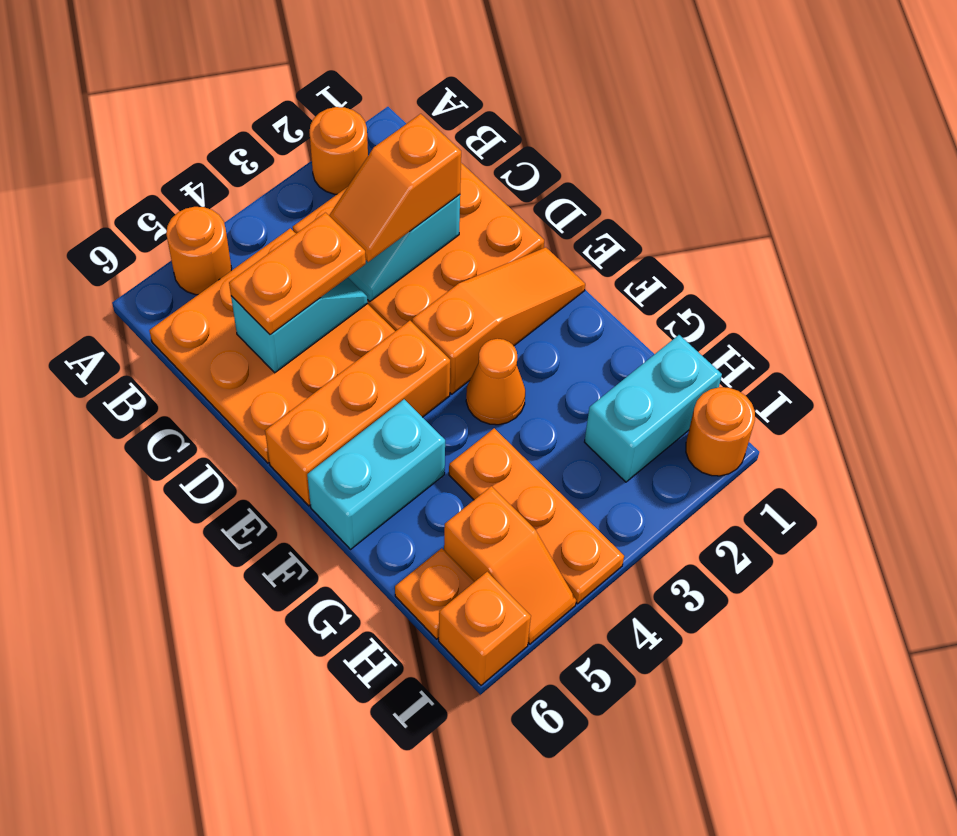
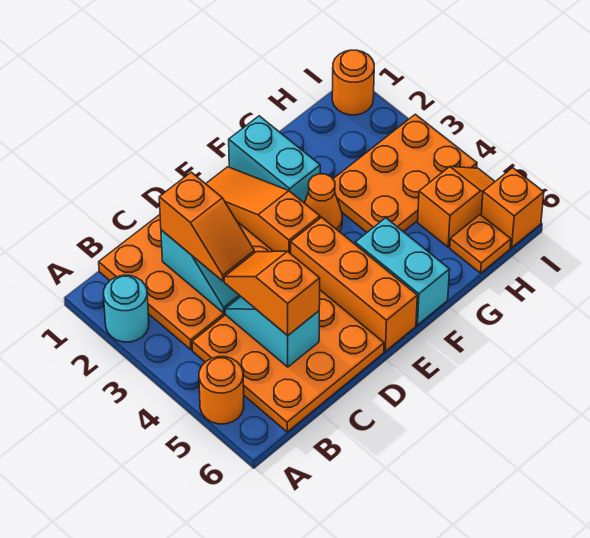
orange 1x1 round brick [310,107,368,194] -> cyan 1x1 round brick [103,275,149,342]
orange 1x2 plate [229,213,366,335] -> orange 1x2 slope [224,251,320,336]
orange 1x3 plate [449,428,624,604] -> orange 2x3 plate [333,114,477,232]
cyan 1x2 brick [585,335,722,482] -> cyan 1x2 brick moved to [229,116,320,203]

